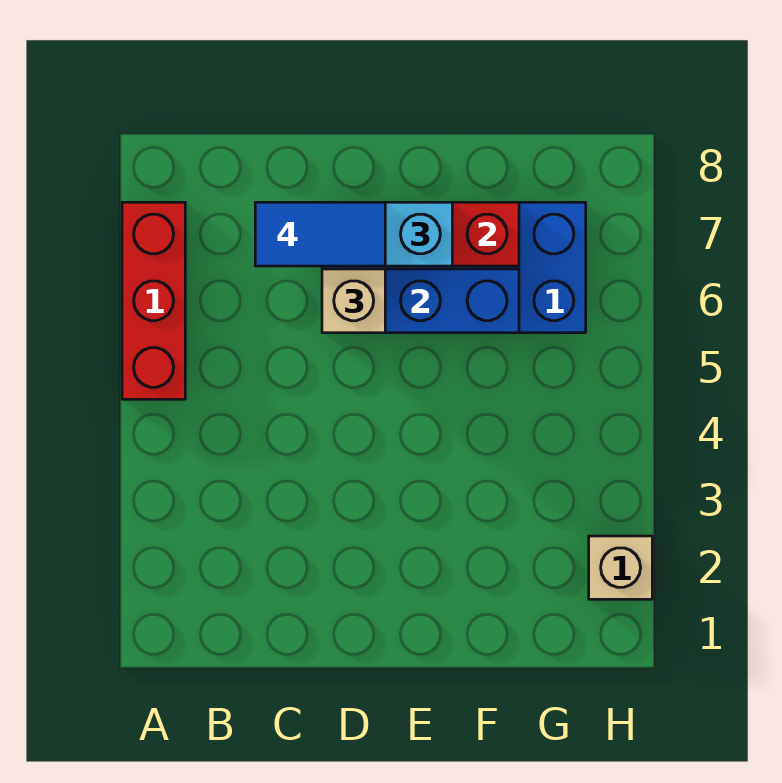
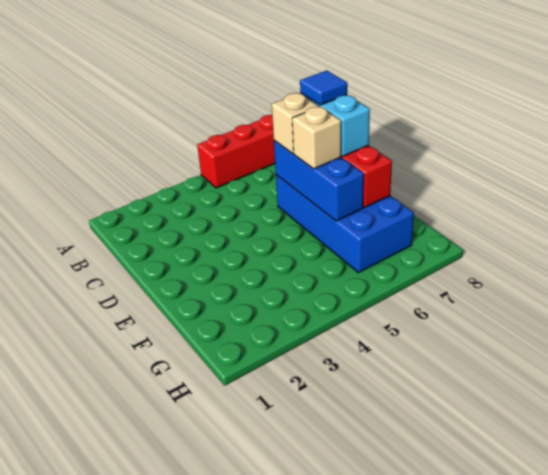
blue 1x2 tile [255,202,385,266] -> blue 1x1 tile [300,70,347,105]
tan 1x1 brick [589,536,652,599] -> tan 1x1 brick moved to [292,107,341,169]

